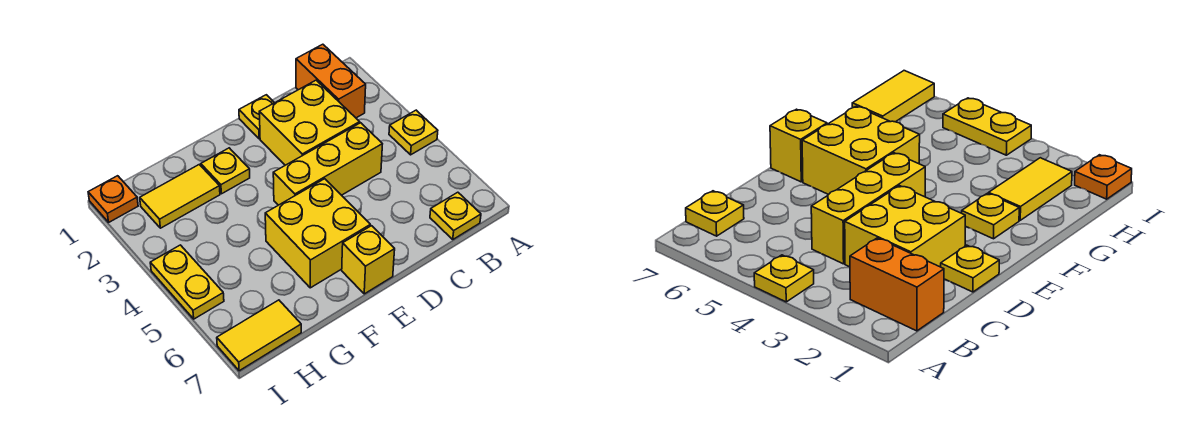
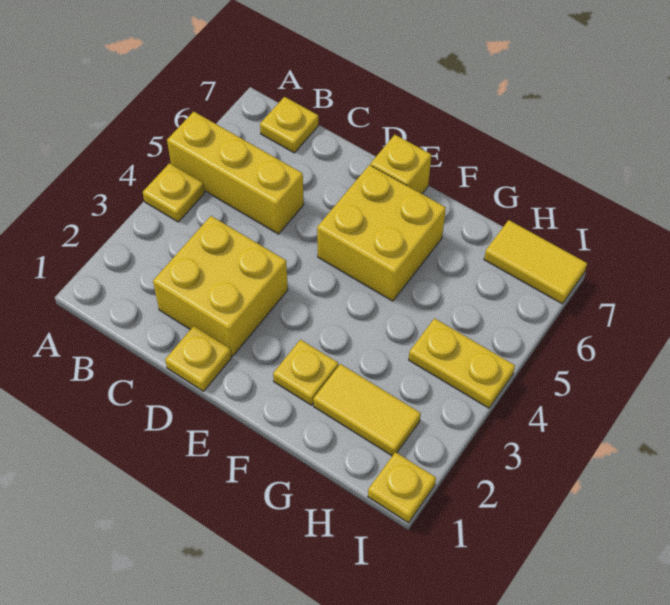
orange 1x2 brick [296,44,366,118] -> none
yellow 1x3 brick [273,123,382,205] -> yellow 1x3 brick moved to [167,112,304,234]
orange 1x1 plate [88,176,138,222] -> yellow 1x1 plate [368,452,436,523]
yellow 1x2 plate [150,245,224,319] -> yellow 1x2 plate turned to [409,318,515,408]

